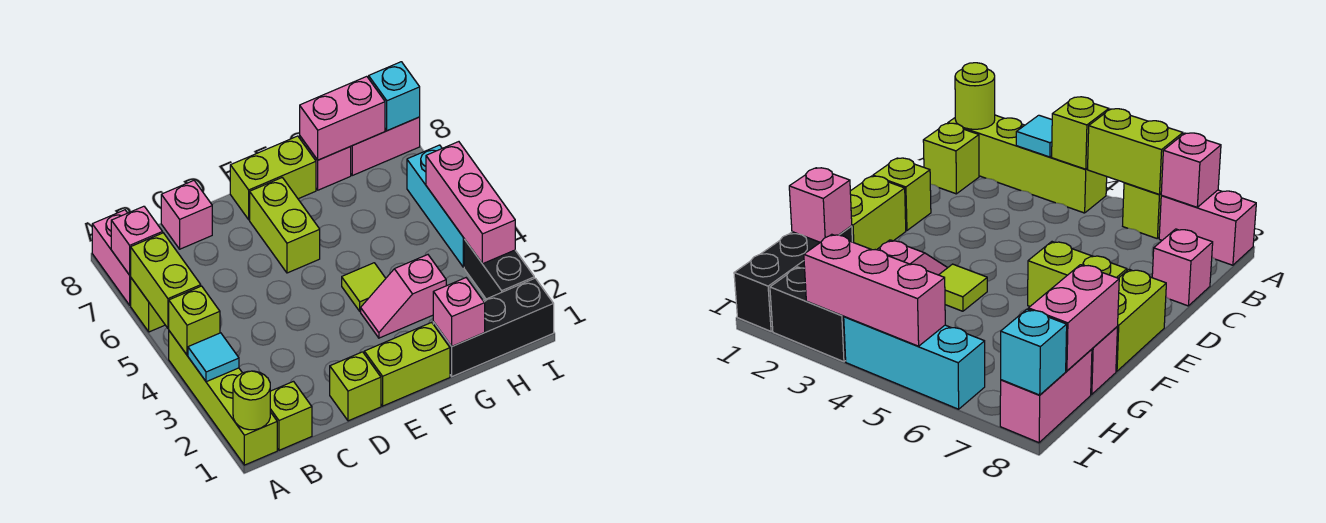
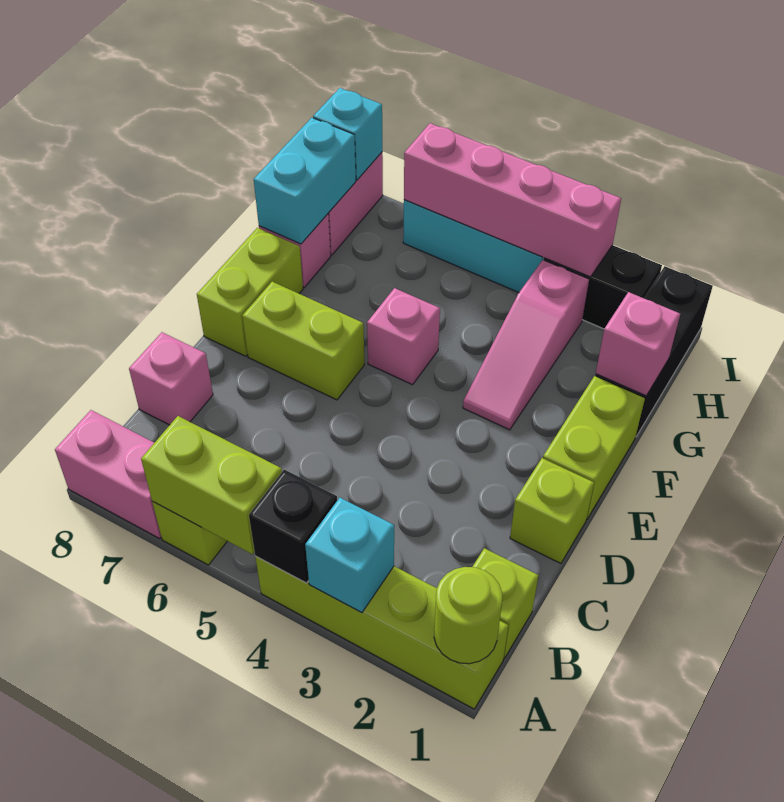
cyan 1x1 tile [188,333,239,382] -> cyan 1x1 brick [305,498,394,612]
lime 1x1 brick [169,286,220,355] -> black 1x1 brick [249,470,337,583]
pink 1x1 brick [111,206,163,275] -> pink 1x1 brick moved to [367,288,440,385]
pink 1x2 slope [361,255,446,338] -> pink 1x3 slope [463,260,589,430]
lime 1x1 tile [342,263,386,311] -> none
pink 1x2 brick [300,76,385,160] -> cyan 1x2 brick [254,118,356,244]
pink 1x3 brick [426,142,515,264] -> pink 1x4 brick [404,123,621,277]

